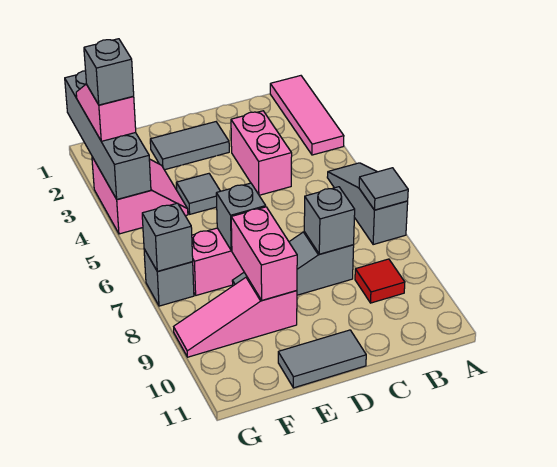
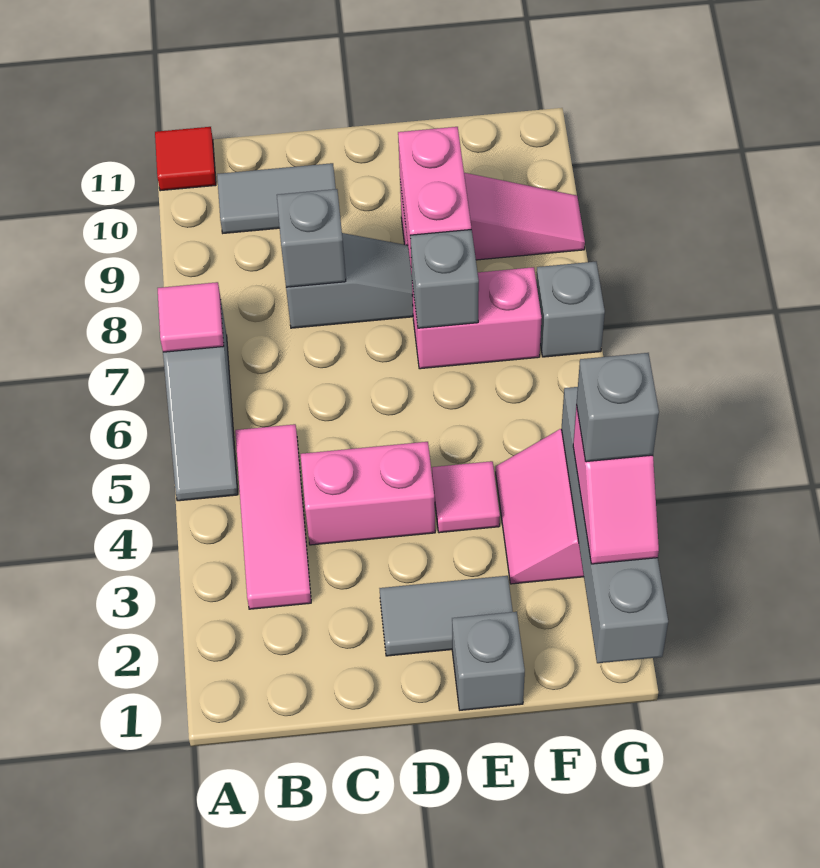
pink 1x3 tile [270,76,344,155] -> pink 1x3 tile moved to [235,424,311,609]
grey 1x1 tile [359,168,408,210] -> pink 1x1 tile [158,282,224,352]
red 1x1 tile [355,259,405,303] -> red 1x1 tile moved to [155,127,216,191]
pink 1x2 brick [231,111,292,195] -> pink 1x2 brick turned to [300,442,435,545]
grey 1x2 tile [278,330,366,388] -> grey 1x2 tile moved to [217,163,336,233]
grey 1x1 tile [176,174,220,214] -> pink 1x1 tile [432,461,500,533]
grey 1x1 brick [142,203,193,271] -> grey 1x1 brick moved to [452,612,525,710]

